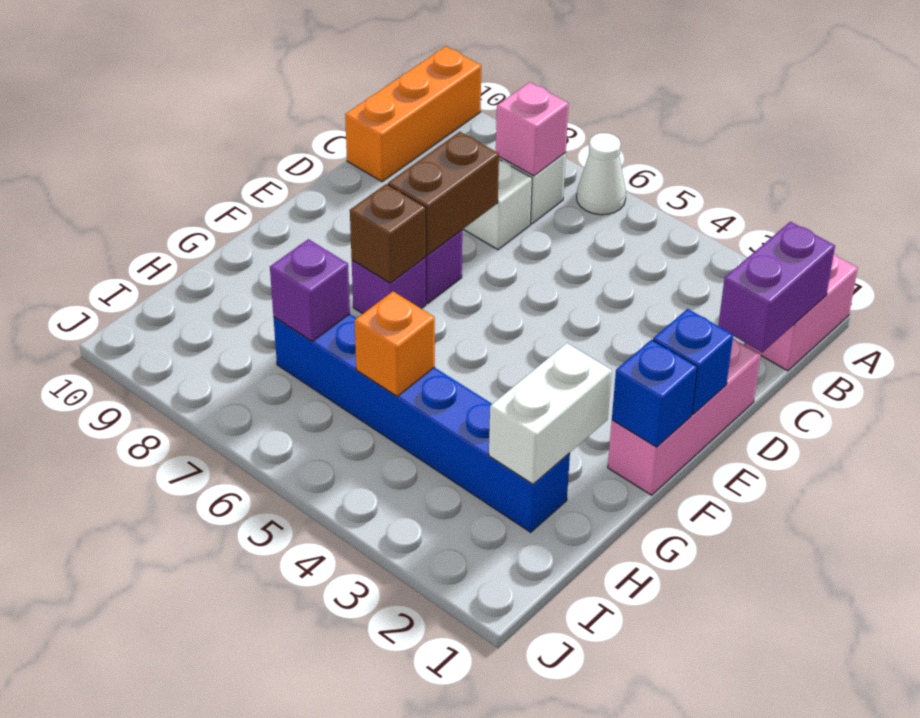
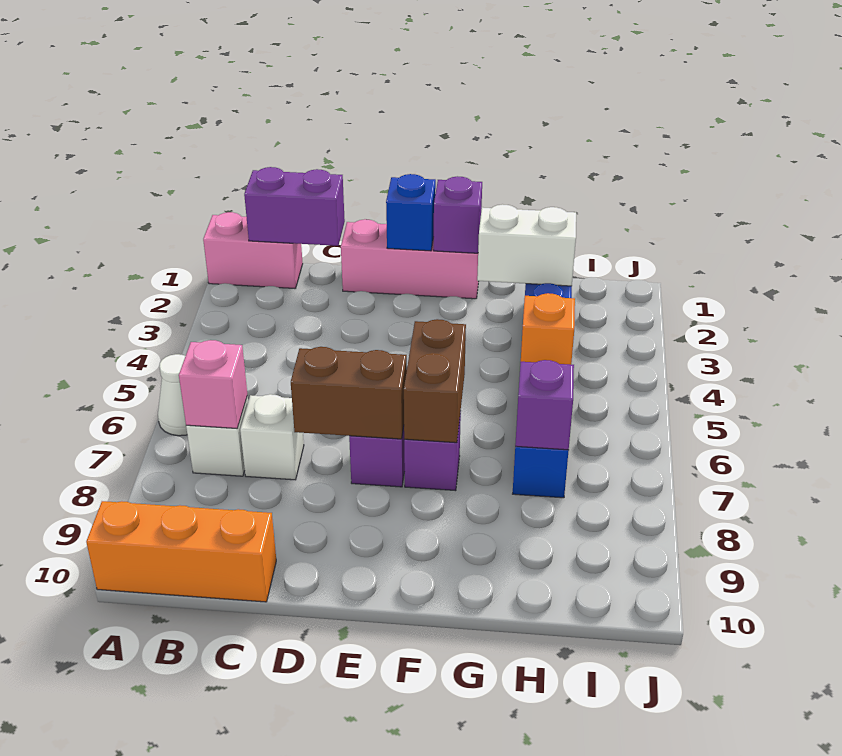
blue 1x1 brick [612,340,697,447] -> purple 1x1 brick [434,176,482,253]
brown 1x1 brick [350,184,426,283] -> brown 1x2 brick [404,319,466,443]

